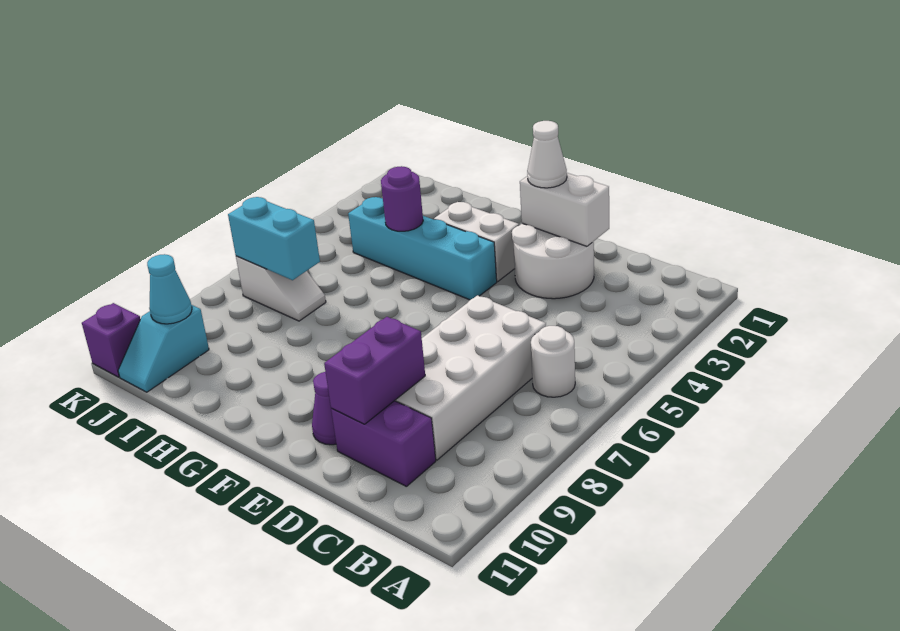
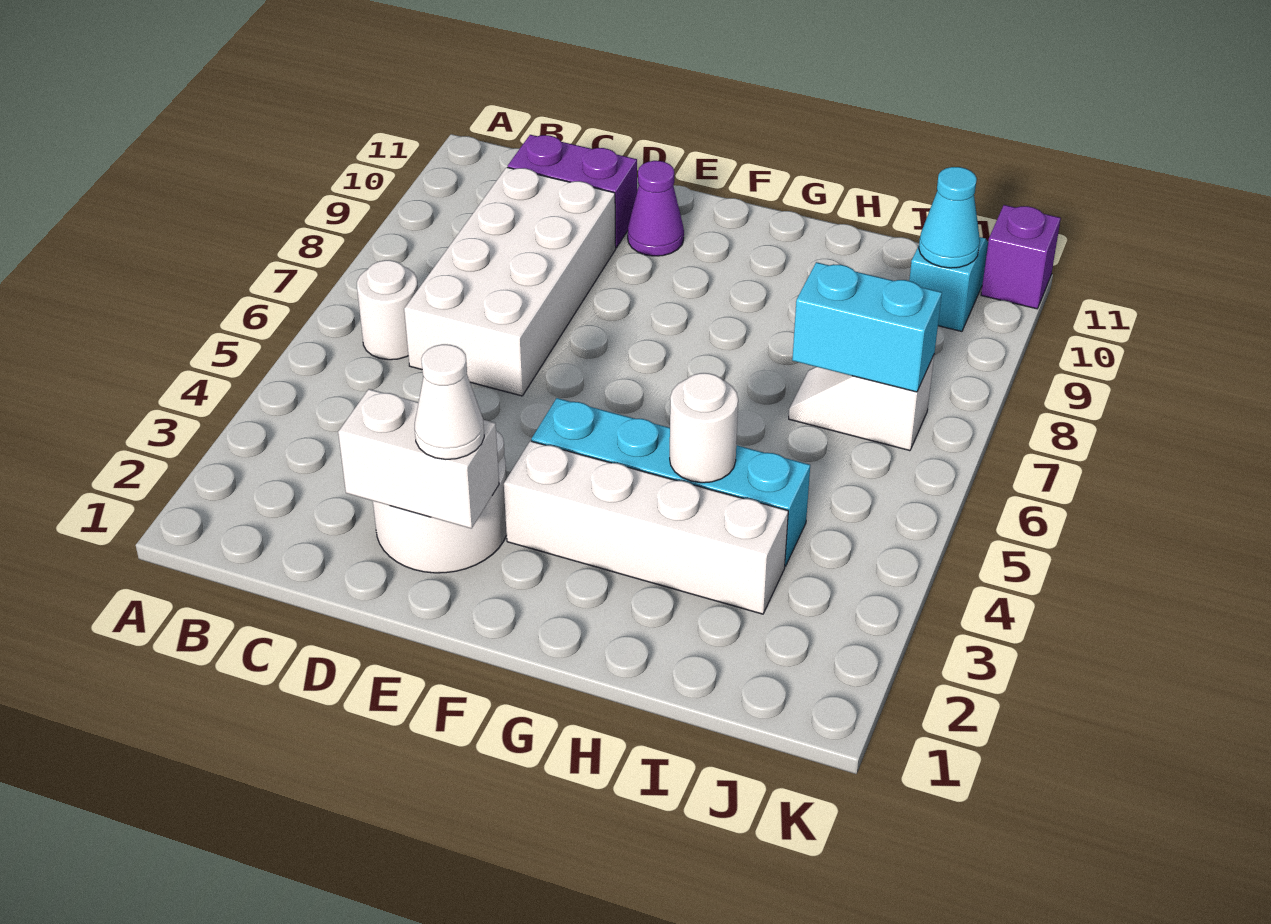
purple 1x2 brick [324,317,425,424] -> none
white 1x2 brick [434,202,519,282] -> white 1x4 brick [504,441,788,614]
purple 1x1 round brick [381,166,423,231] -> white 1x1 round brick [670,373,738,483]

